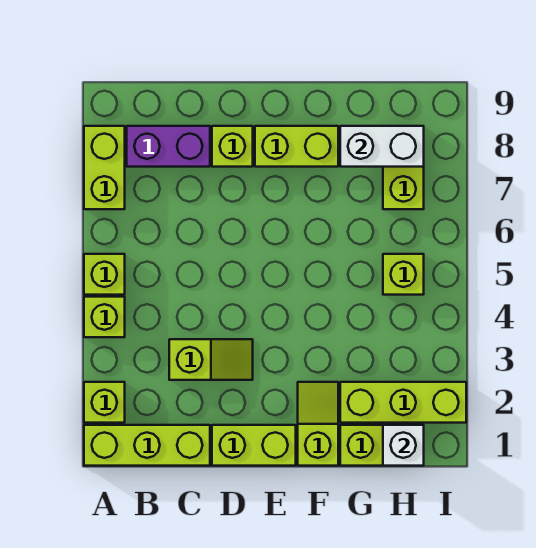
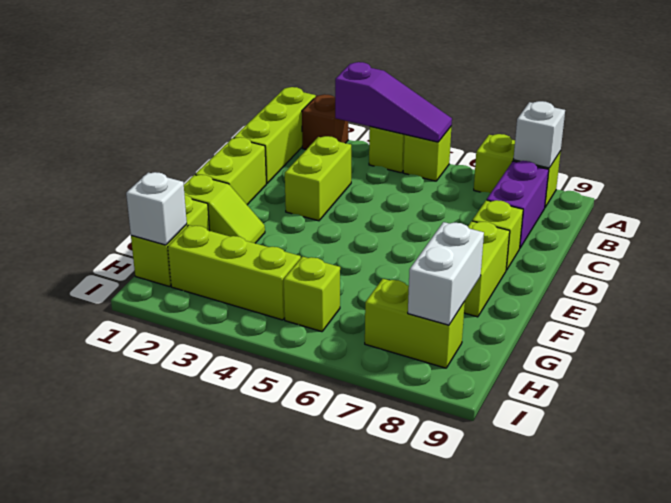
lime 1x1 brick [84,382,125,423] -> brown 1x1 brick [302,94,348,149]
none -> purple 1x3 slope [335,62,452,142]
none -> white 1x1 brick [513,101,565,168]
lime 1x2 slope [169,339,253,380] -> lime 1x2 brick [285,136,351,221]
lime 1x3 brick [340,382,466,423] -> lime 1x3 brick turned to [168,225,301,320]

